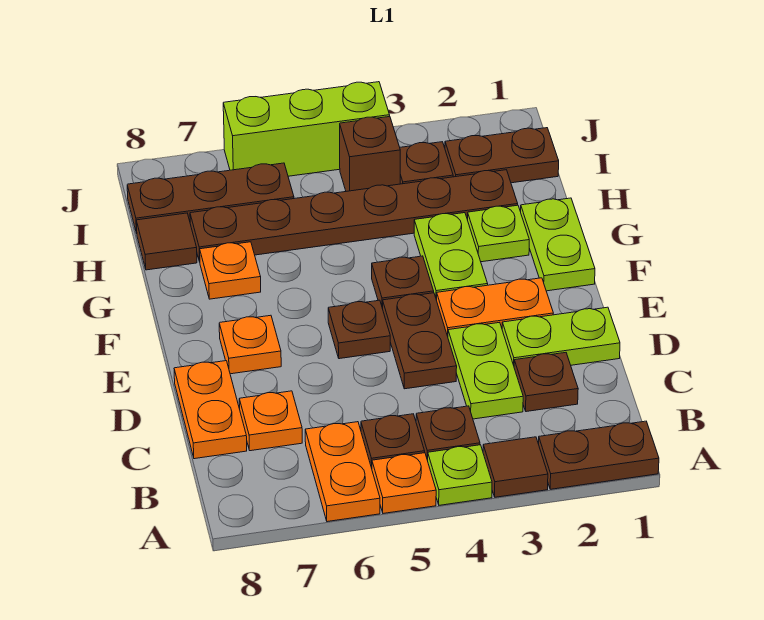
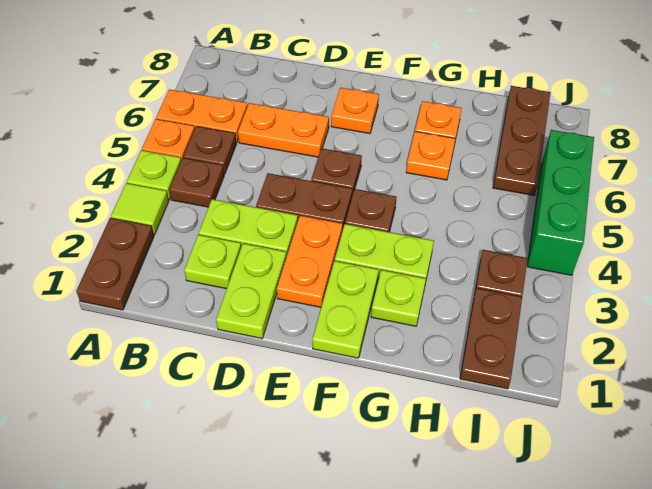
brown 1x1 tile [483,437,548,497] -> lime 1x1 tile [111,183,169,235]
brown 1x1 plate [514,353,578,412] -> lime 1x1 plate [184,235,241,289]
orange 1x1 plate [239,391,302,451] -> orange 1x1 plate moved to [406,132,455,180]
orange 1x2 plate [174,361,247,459] -> orange 1x2 plate moved to [238,103,329,157]
lime 1x2 plate [521,198,595,291] -> lime 1x2 plate turned to [312,261,379,358]
brown 1x6 plate [190,170,518,262] -> none
brown 1x1 tile [136,213,197,270] -> none
brown 1x1 brick [340,117,400,191] -> none
lime 1x3 brick [223,82,390,176] -> green 1x3 brick [527,130,594,275]

